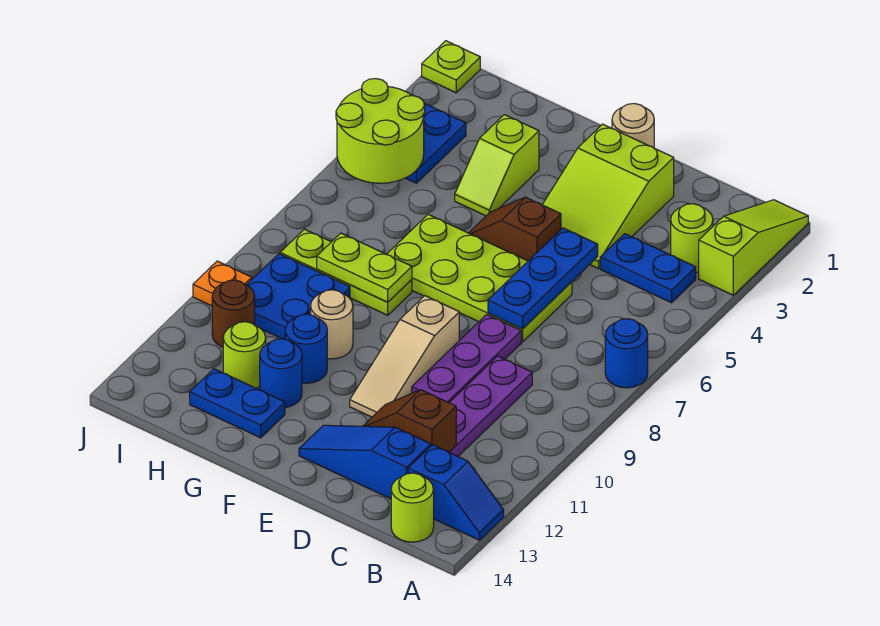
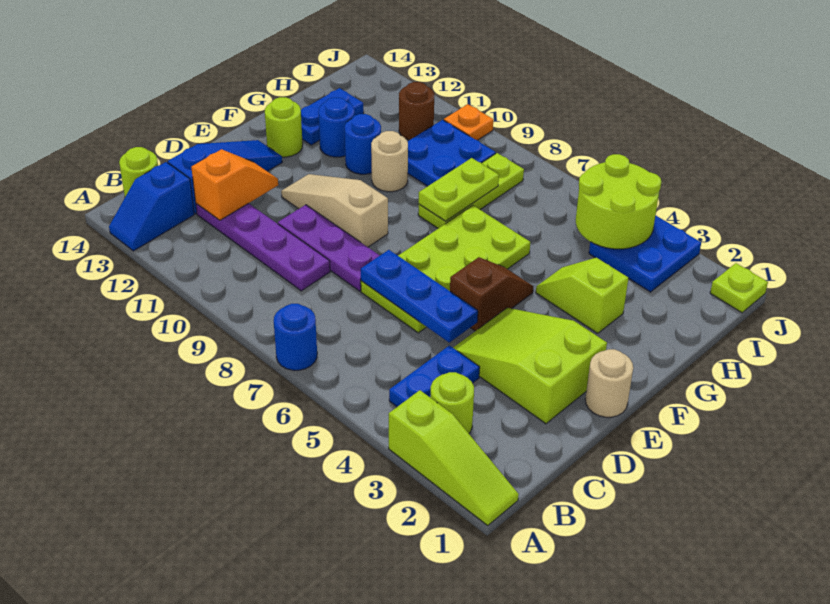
brown 1x2 slope [363,390,456,452] -> orange 1x2 slope [191,149,278,220]
lime 1x1 round brick [223,322,266,388] -> lime 1x1 round brick moved to [265,97,303,157]

